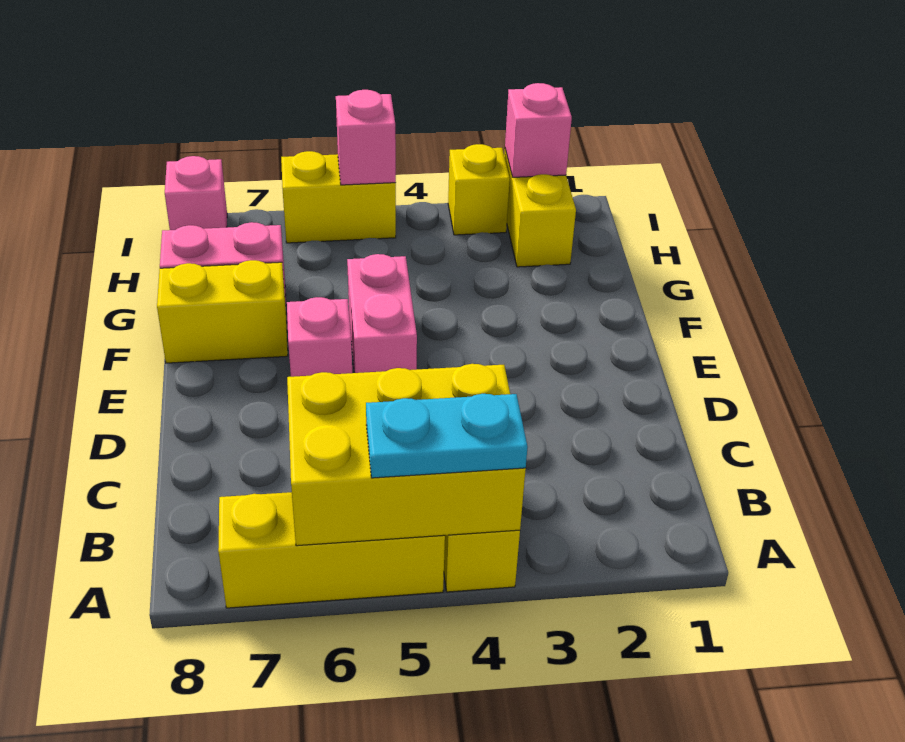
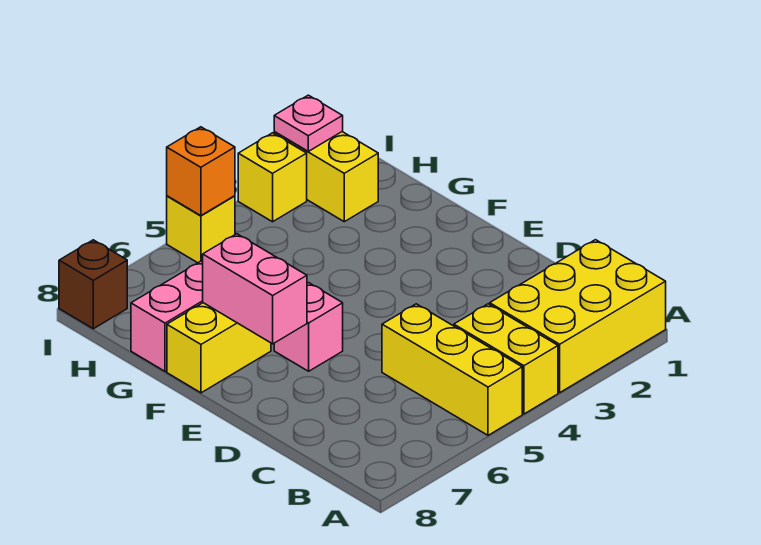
yellow 2x3 brick [287,364,526,546] -> yellow 2x3 brick moved to [490,240,666,392]
cyan 1x2 plate [366,394,528,478] -> none
yellow 1x3 brick [218,492,445,608] -> yellow 1x3 brick turned to [382,304,522,435]
pink 1x2 brick [347,254,417,373] -> pink 1x2 brick moved to [203,234,307,344]
pink 1x1 brick [505,83,572,177] -> pink 1x1 plate [274,95,343,151]
yellow 1x2 brick [281,151,396,243] -> yellow 1x1 brick [167,196,235,263]
pink 1x1 brick [336,90,396,185] -> orange 1x1 brick [167,127,235,216]
pink 1x1 brick [165,156,227,230] -> brown 1x1 brick [59,240,127,329]

